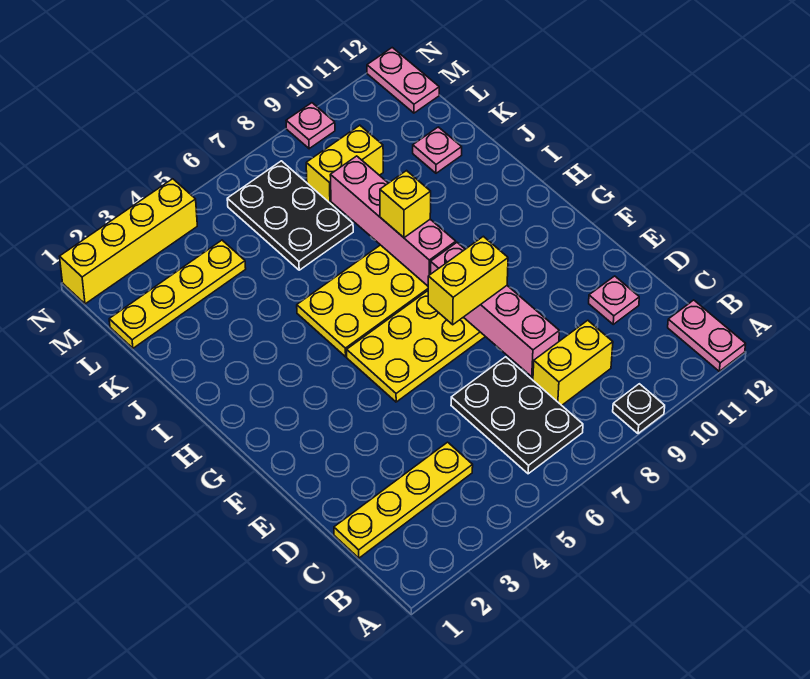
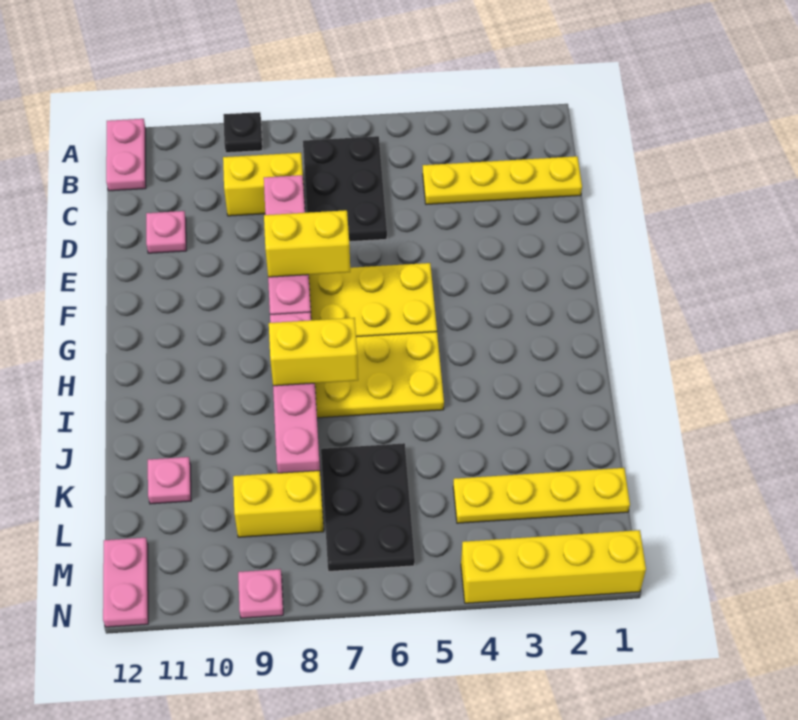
yellow 1x1 brick [380,171,431,238] -> yellow 1x2 brick [269,318,358,386]

